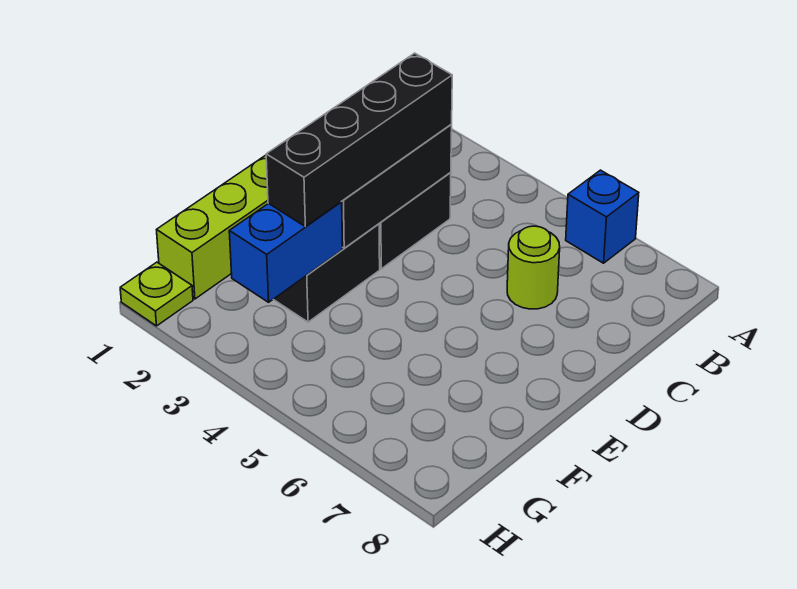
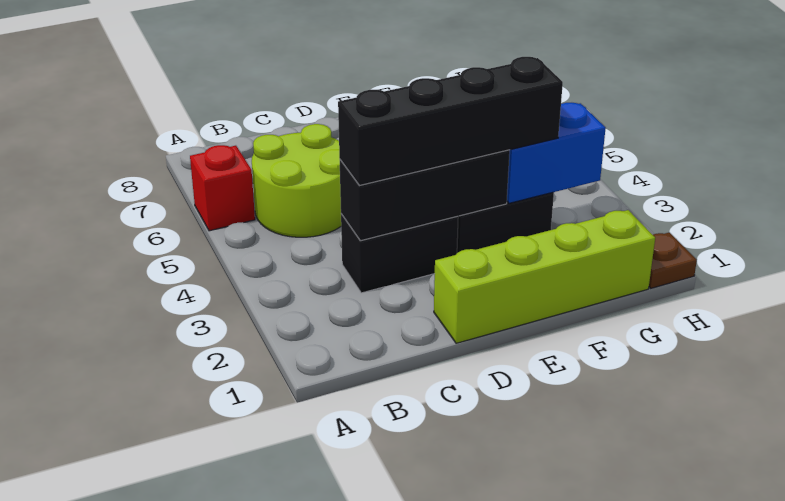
blue 1x1 brick [566,170,639,263] -> red 1x1 brick [190,145,255,231]
lime 1x1 round brick [507,226,560,309] -> lime 2x2 round brick [252,124,341,237]
lime 1x1 plate [120,262,193,326] -> brown 1x1 plate [649,232,697,288]

